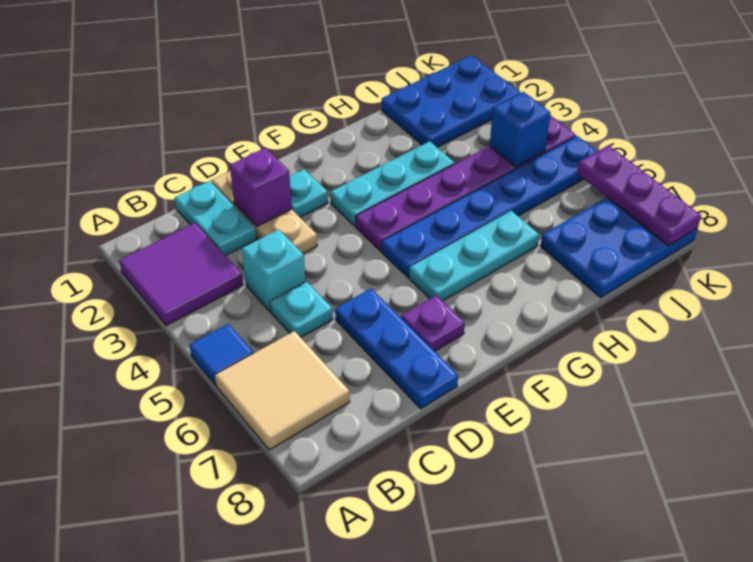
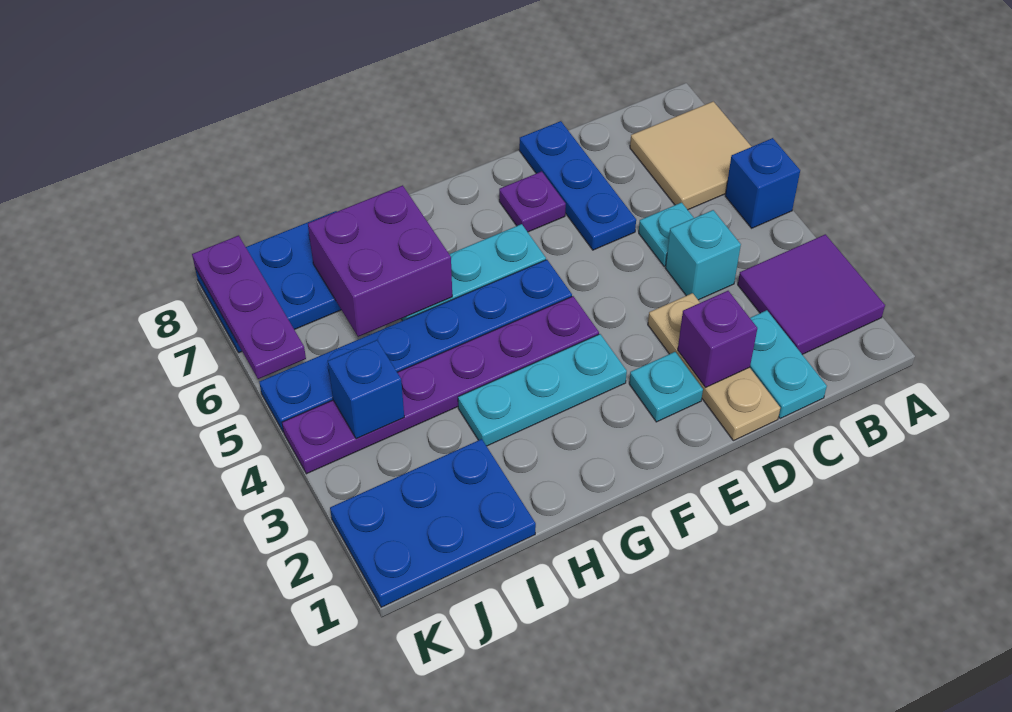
blue 1x1 tile [189,324,253,385] -> blue 1x1 brick [725,138,800,228]
none -> purple 2x2 brick [308,185,452,337]

